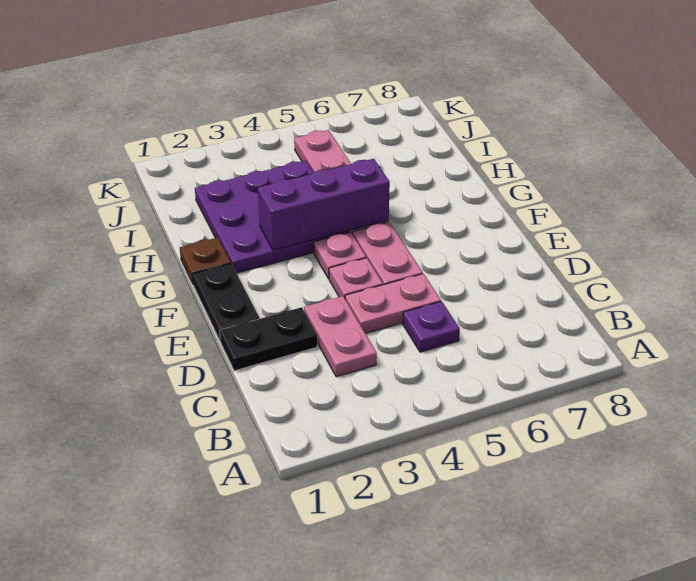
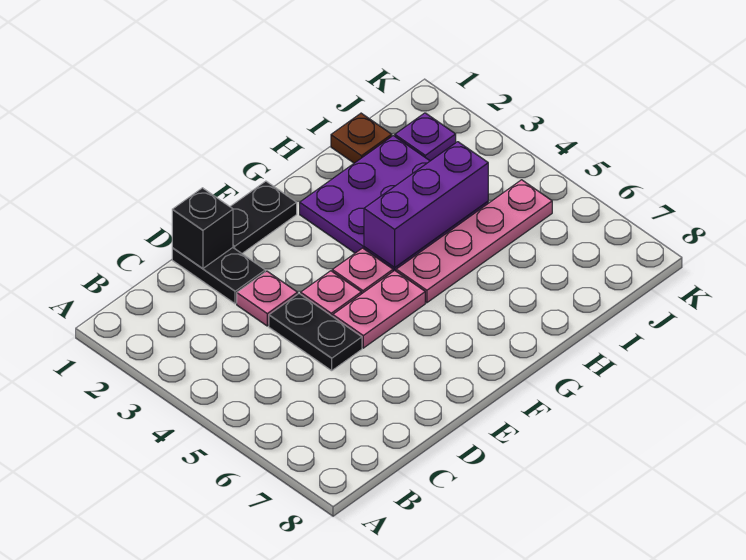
pink 1x2 plate [304,296,377,377] -> pink 1x1 plate [237,271,298,326]
purple 1x1 plate [403,301,460,352] -> purple 1x1 plate moved to [395,113,456,161]
none -> black 1x1 brick [172,188,233,268]
pink 1x2 plate [345,274,441,333] -> black 1x2 plate [269,294,362,371]
brown 1x1 plate [180,237,231,283] -> brown 1x1 plate moved to [331,113,392,163]
purple 1x3 brick [258,159,390,250] -> purple 1x3 brick turned to [364,142,488,268]

